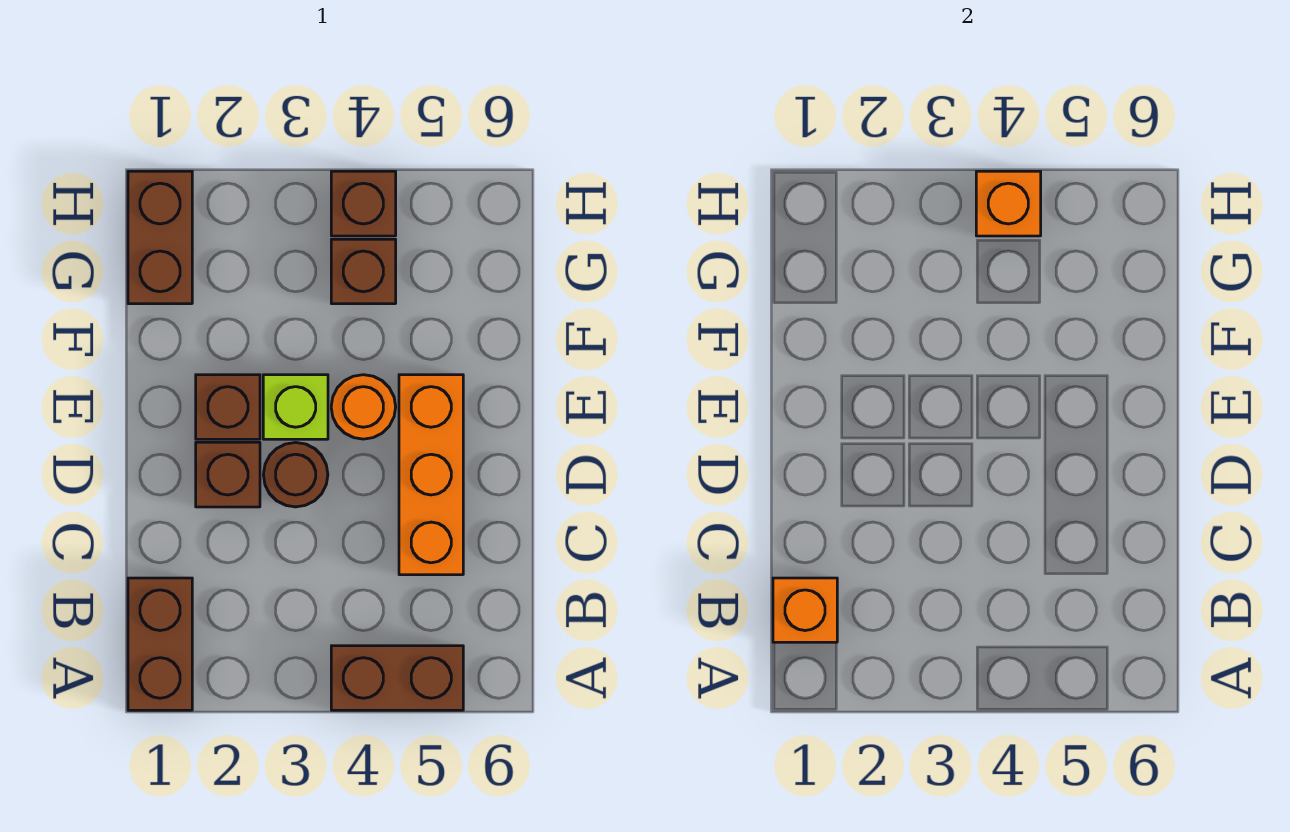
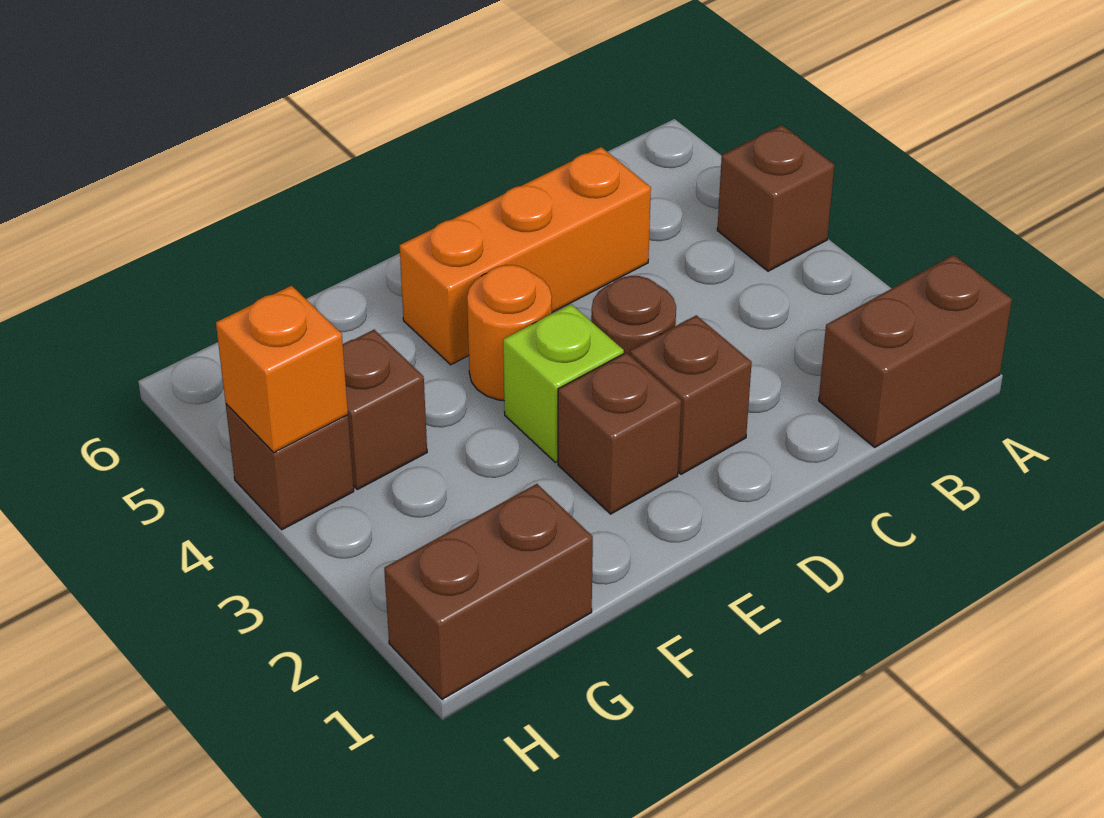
brown 1x2 brick [331,646,463,710] -> brown 1x1 brick [717,125,834,271]
orange 1x1 brick [773,578,837,642] -> none

